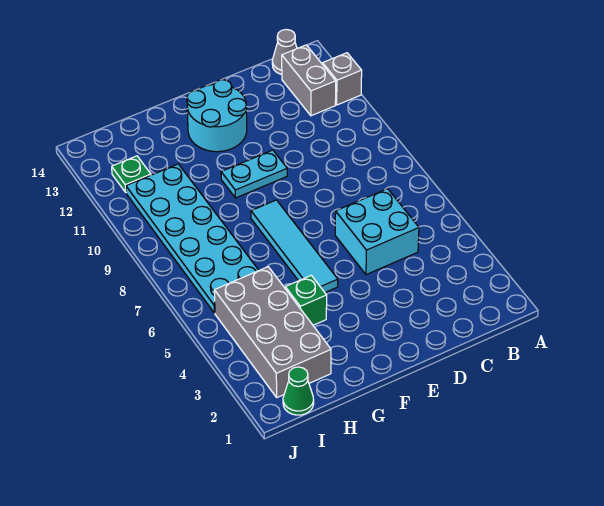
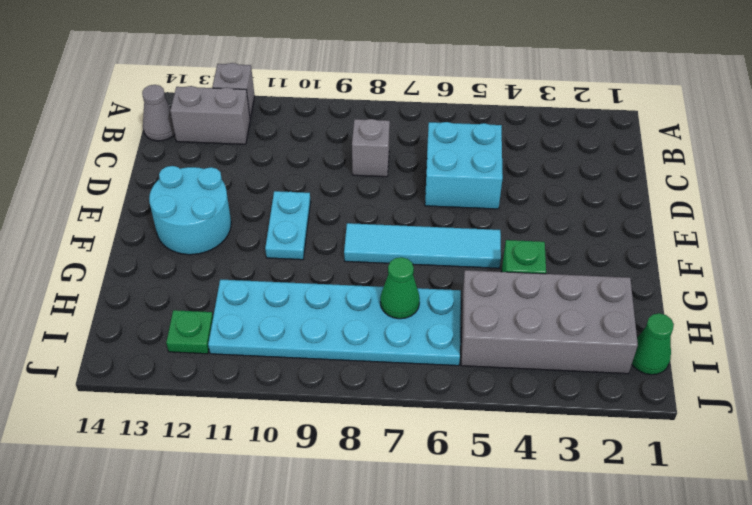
none -> grey 1x1 brick [352,119,390,177]
none -> green 1x1 cone [380,257,420,319]

